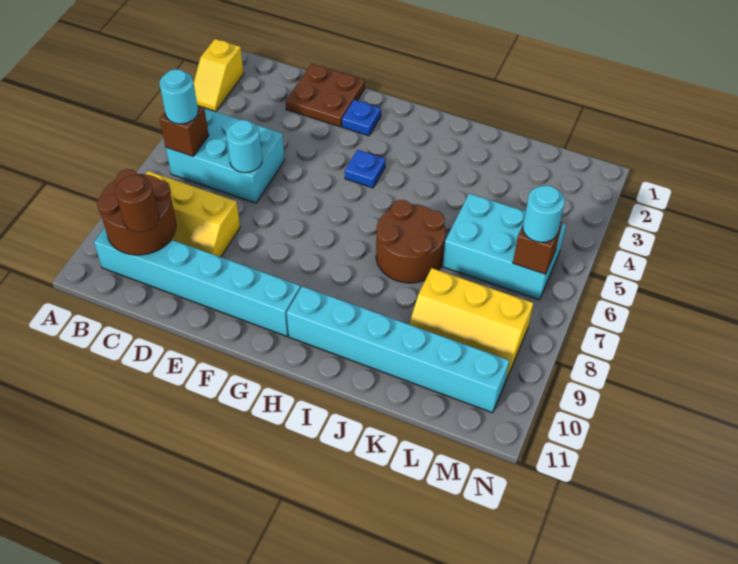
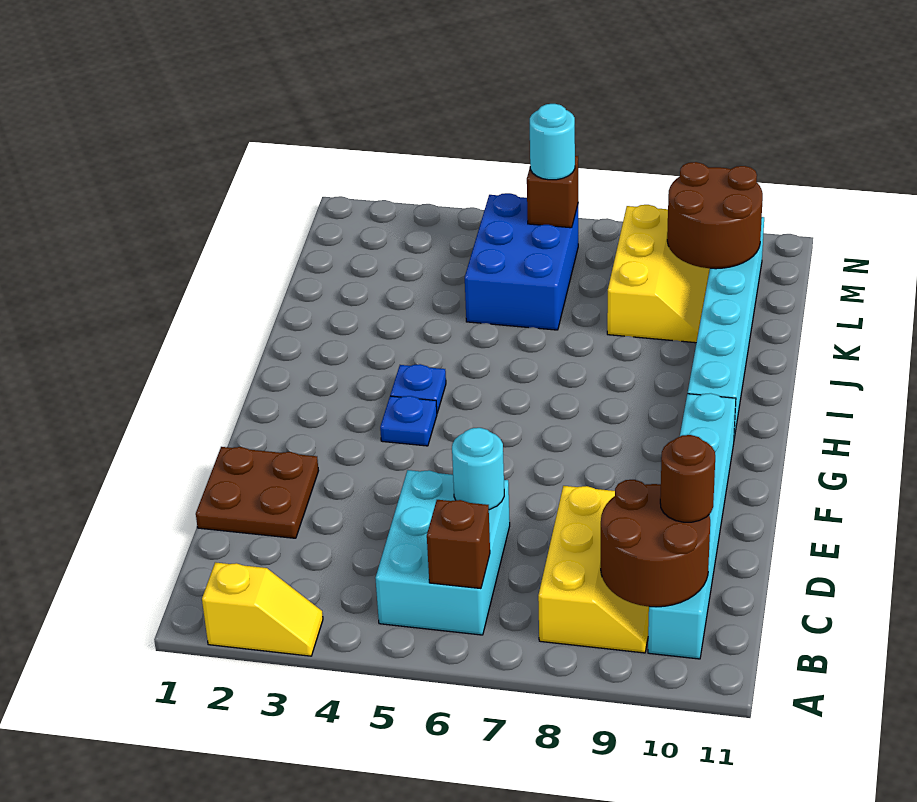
cyan 1x1 round brick [160,69,198,124] -> none
blue 1x1 plate [342,100,381,136] -> blue 1x1 plate moved to [390,364,446,413]
brown 2x2 round brick [376,200,445,283] -> brown 2x2 round brick moved to [667,162,763,269]
cyan 2x3 brick [443,193,566,300] -> blue 2x3 brick [465,193,578,330]

